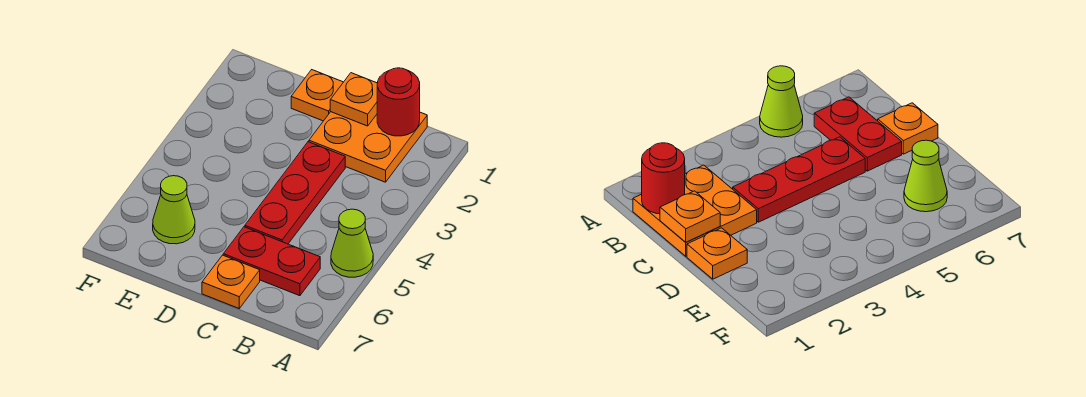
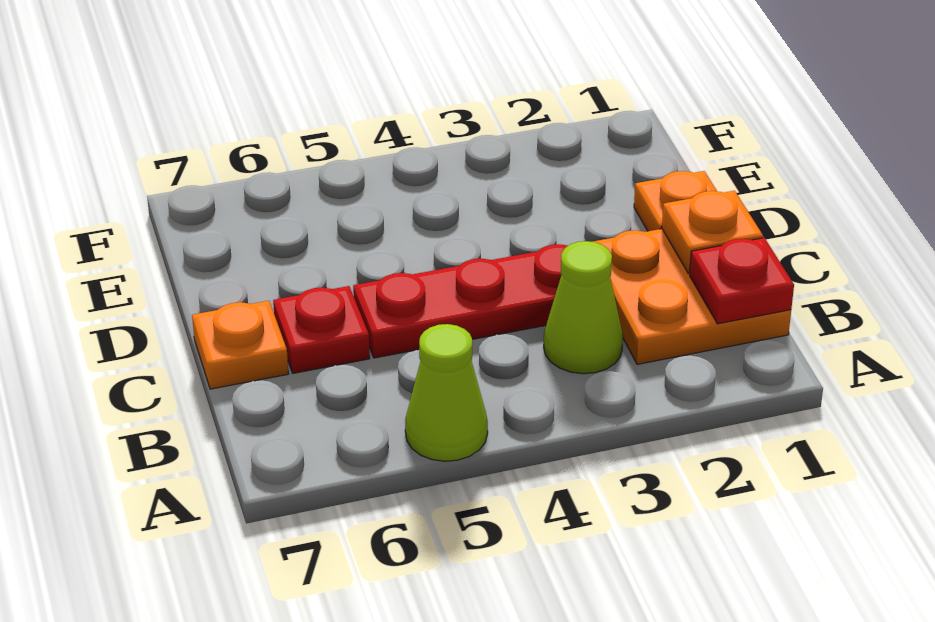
red 1x1 round brick [377,68,420,136] -> red 1x1 plate [690,238,794,324]
red 1x2 plate [223,227,320,296] -> red 1x1 plate [273,286,370,373]
lime 1x1 cone [153,176,195,244] -> lime 1x1 cone moved to [544,241,623,374]

